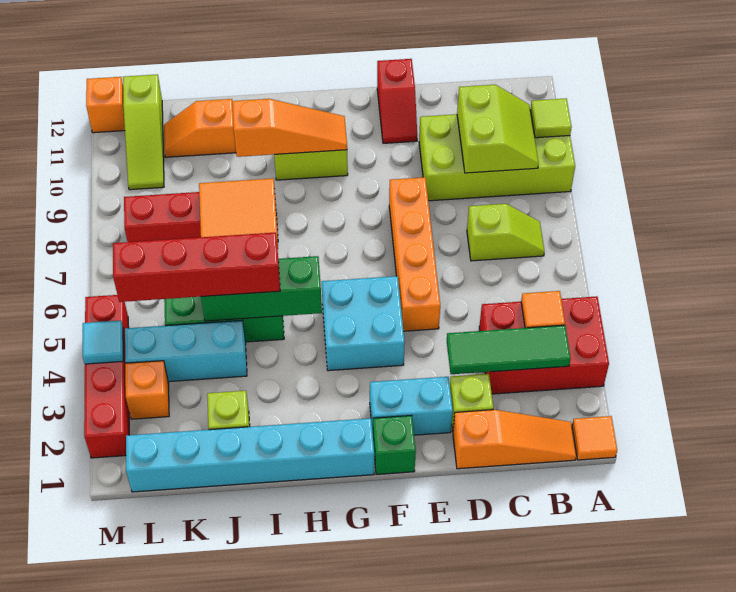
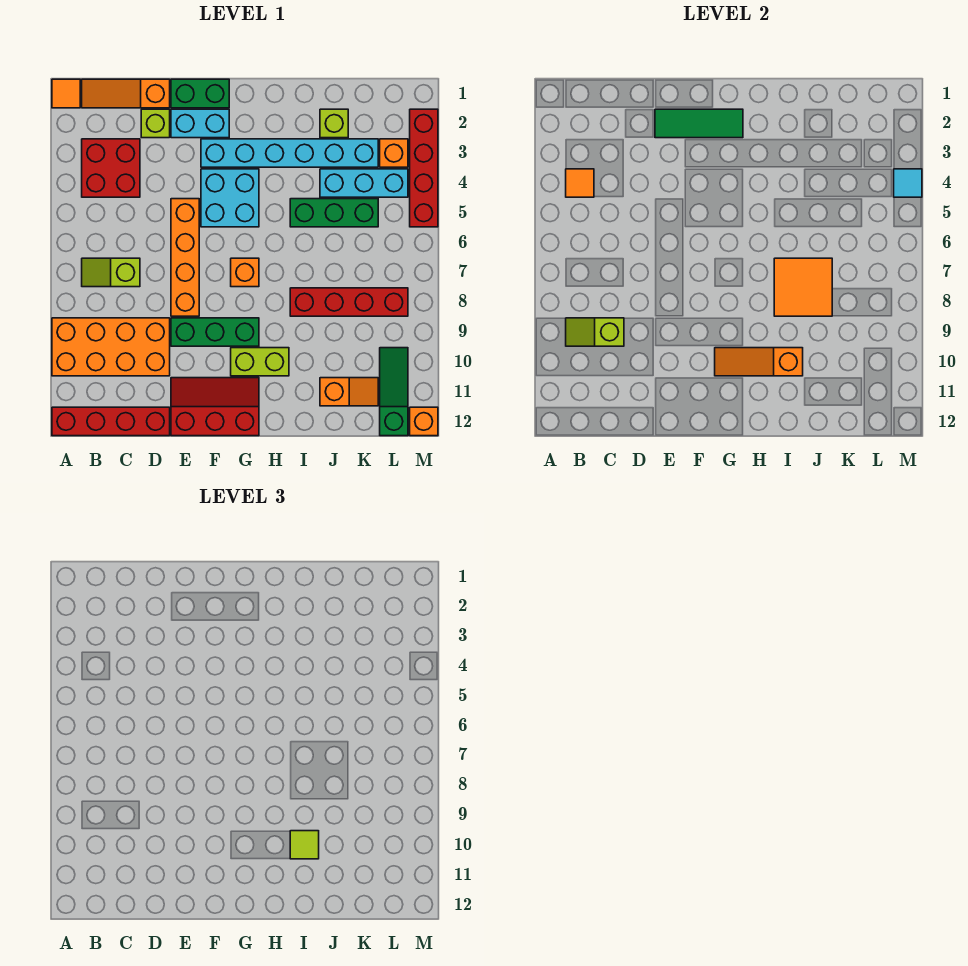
red 2x3 brick [479,296,609,394] -> red 2x2 brick [82,139,140,197]
lime 2x4 brick [419,110,575,201] -> orange 2x4 brick [52,318,170,376]
lime 1x1 tile [530,98,572,138] -> lime 1x1 tile moved to [290,831,319,859]
green 1x3 tile [447,325,571,374] -> green 1x3 tile moved to [655,109,743,138]
lime 2x2 slope [457,85,539,173] -> lime 1x2 slope [566,318,624,346]
red 1x2 slope [377,59,417,143] -> red 2x3 slope [171,378,259,436]
green 1x1 brick [373,415,416,474] -> green 1x2 brick [171,79,229,108]
cyan 1x6 brick [126,418,374,492] -> cyan 1x6 brick moved to [201,139,378,167]
none -> orange 1x1 brick [231,258,259,287]
green 1x3 brick [201,256,322,321] -> green 1x3 brick moved to [171,318,259,346]
red 1x4 brick [113,232,280,302] -> red 1x4 brick moved to [52,407,170,436]
lime 1x3 slope [123,74,164,190] -> green 1x3 slope [380,348,408,436]

